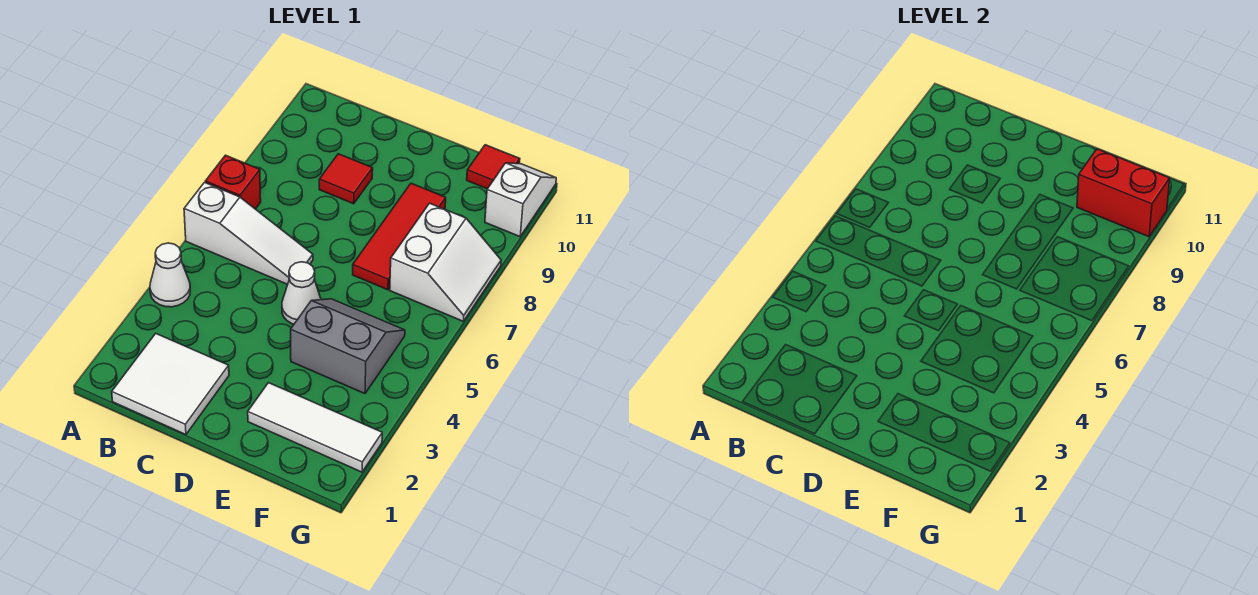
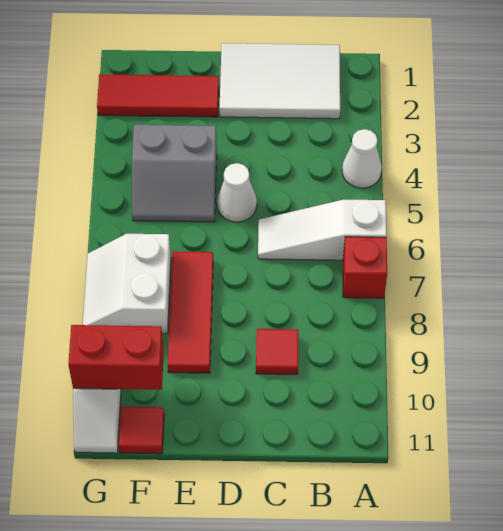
white 2x2 tile [112,334,229,435] -> white 2x3 tile [220,43,340,119]
white 1x3 tile [248,383,382,472] -> red 1x3 tile [97,74,219,117]

